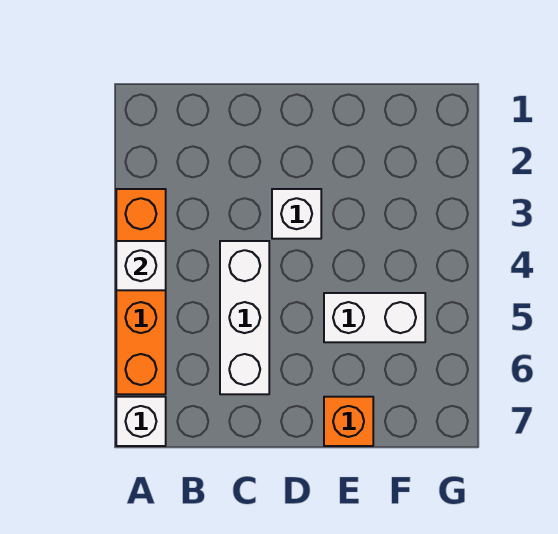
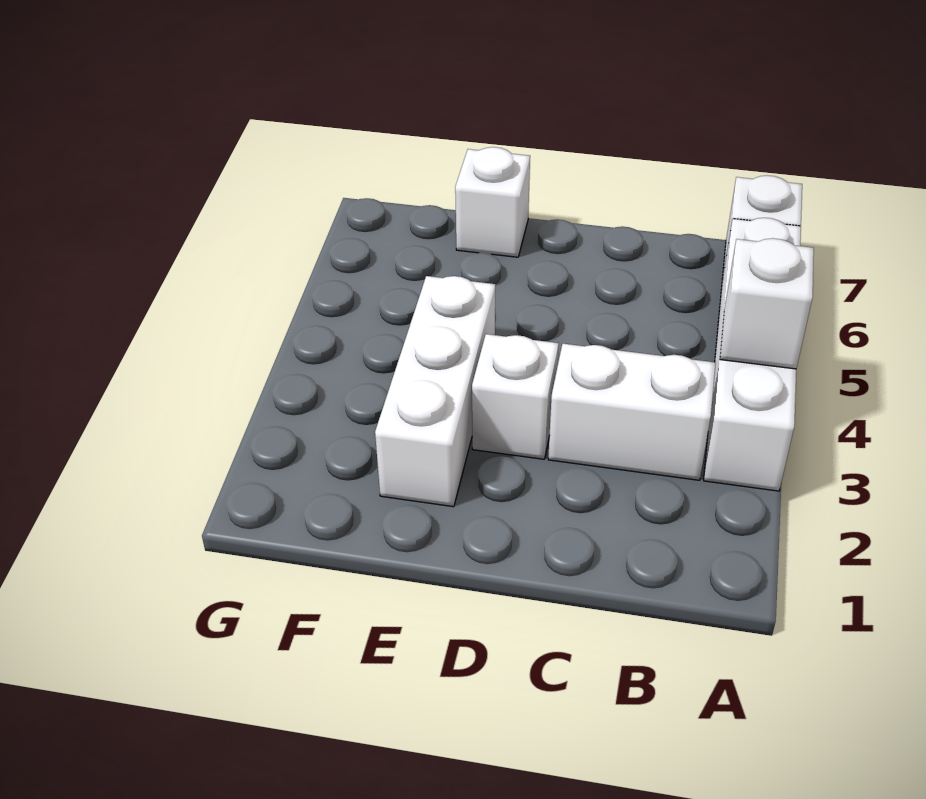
orange 1x4 brick [116,189,166,394] -> white 1x4 brick [704,218,801,491]
white 1x3 brick [220,241,269,394] -> white 1x3 brick moved to [375,276,495,507]
white 1x2 brick [324,293,425,342] -> white 1x2 brick moved to [548,344,716,480]
orange 1x1 brick [324,397,373,446] -> white 1x1 brick [455,147,530,257]

